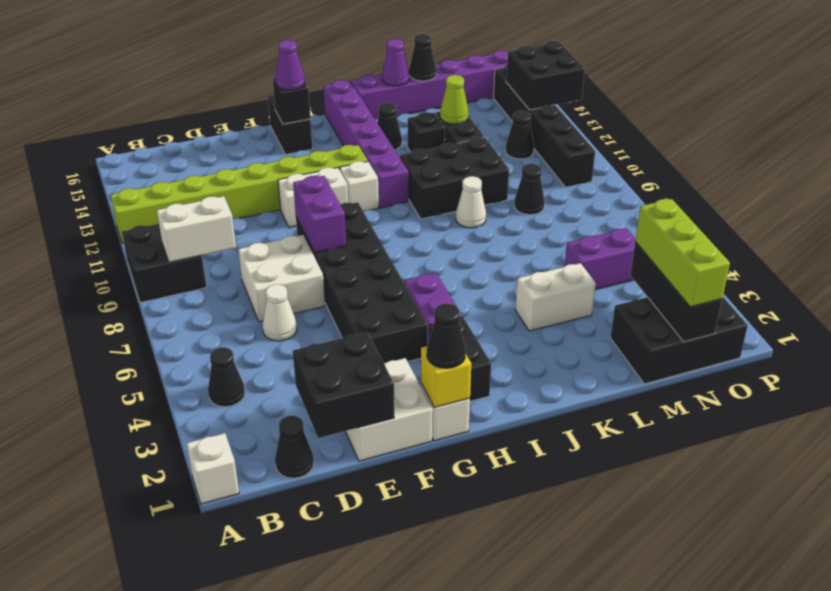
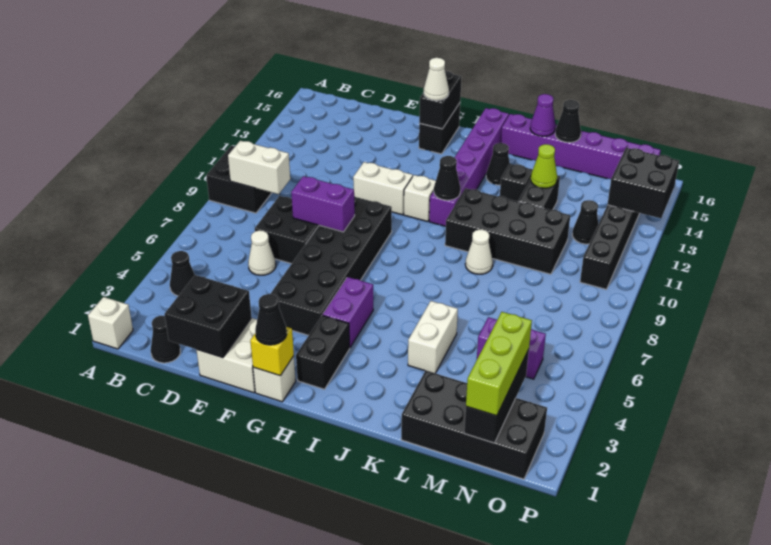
lime 1x8 brick [111,145,368,243] -> none
white 2x2 brick [238,235,325,322] -> black 2x2 brick [255,196,319,264]
purple 1x2 brick [293,176,346,253] -> purple 1x2 brick turned to [291,176,355,232]
black 1x1 brick [273,78,310,124] -> black 1x2 brick [419,71,461,129]
purple 1x1 cone [275,40,305,90] -> white 1x1 cone [424,58,449,101]
black 2x3 brick [400,137,509,219] -> black 2x4 brick [445,188,570,274]
white 1x2 brick [515,263,596,331] -> white 1x2 brick turned to [408,301,458,373]
black 2x3 brick [611,297,748,384] -> black 2x4 brick [401,371,547,479]
black 1x1 cone [514,164,544,215] -> black 1x1 cone moved to [434,156,460,200]

